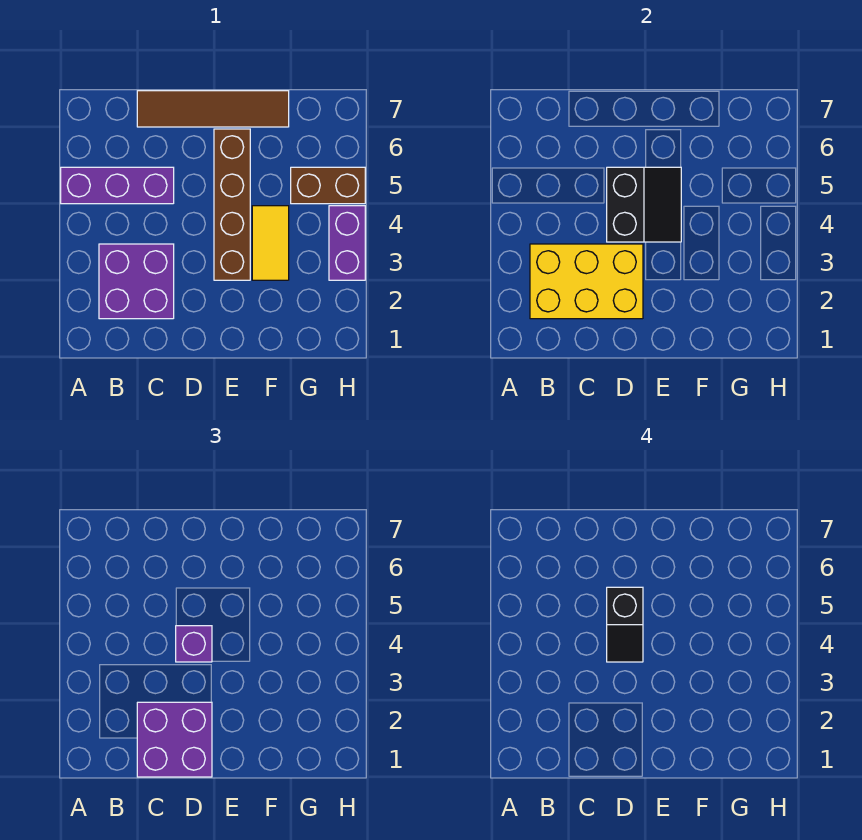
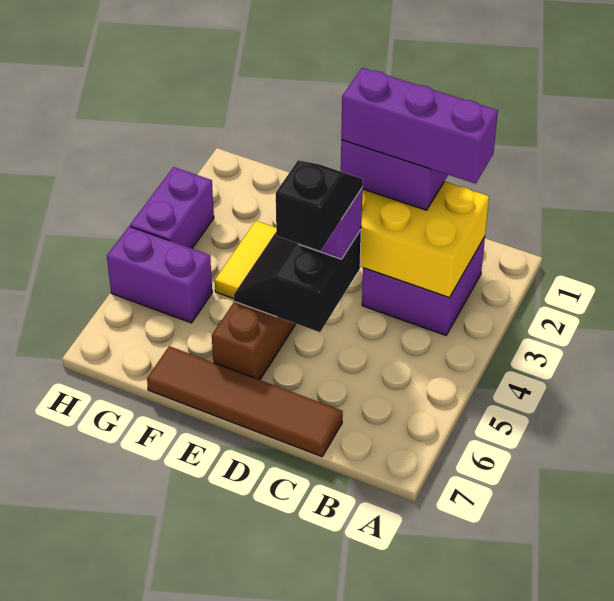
purple 1x3 brick [61,167,174,204] -> purple 1x3 brick moved to [341,68,498,184]
brown 1x2 brick [291,167,365,204] -> purple 1x2 brick [107,226,212,323]

